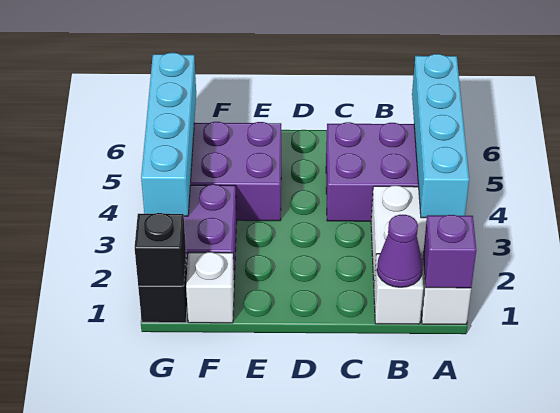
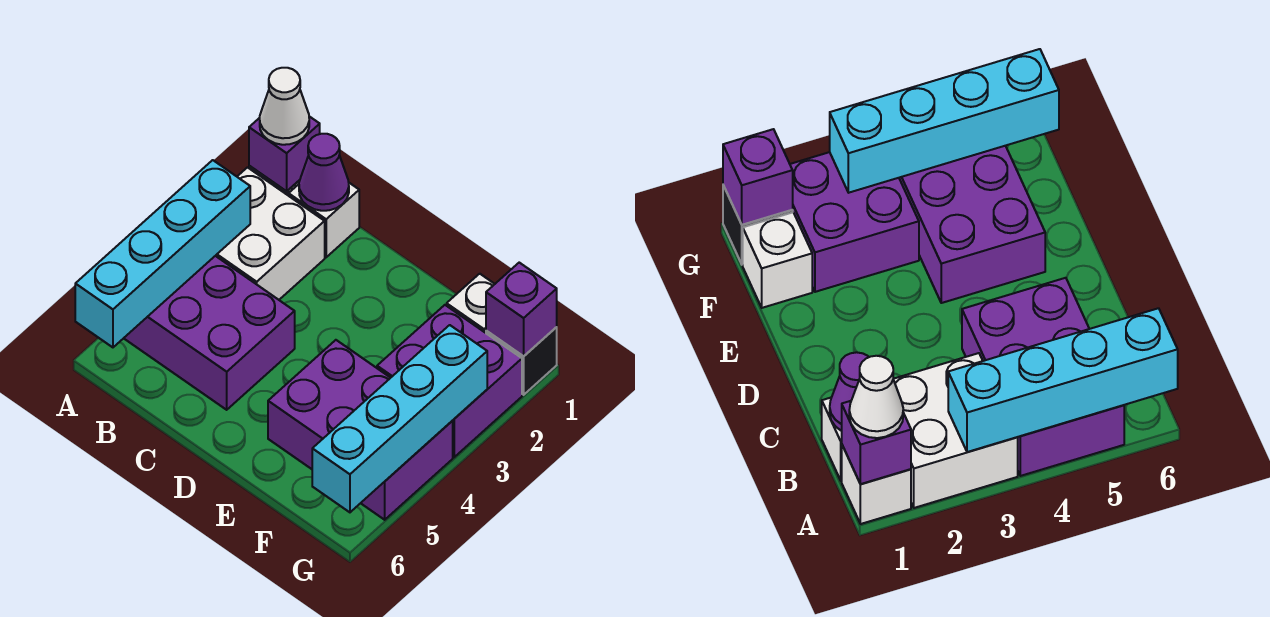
none -> white 1x1 cone [260,68,309,145]
black 1x1 brick [135,213,186,286] -> purple 1x1 brick [486,263,557,356]

